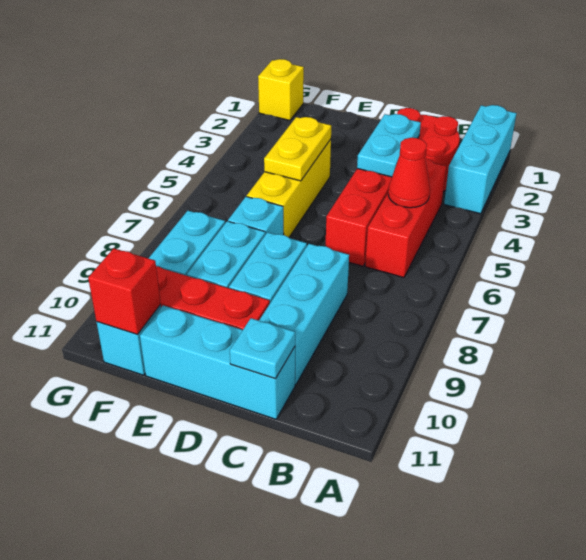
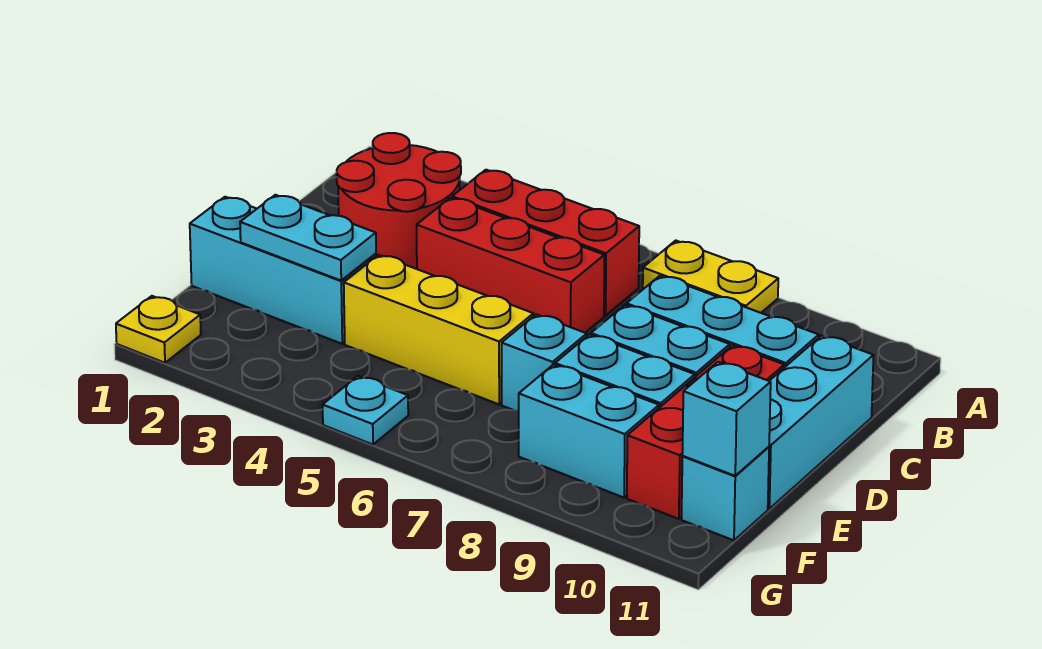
cyan 1x3 brick [444,105,517,214] -> cyan 1x3 brick moved to [190,197,376,344]
red 1x1 cone [388,138,430,208] -> none
cyan 1x2 plate [357,114,421,177] -> cyan 1x2 plate moved to [240,195,376,280]
cyan 1x1 plate [230,318,295,379] -> cyan 1x1 plate moved to [323,376,408,445]
yellow 1x2 plate [264,117,331,181] -> yellow 1x2 plate moved to [643,241,778,313]
red 1x1 brick [88,248,161,335] -> cyan 1x1 brick [682,362,771,476]
yellow 1x1 brick [258,59,304,120] -> yellow 1x1 plate [116,296,201,363]

